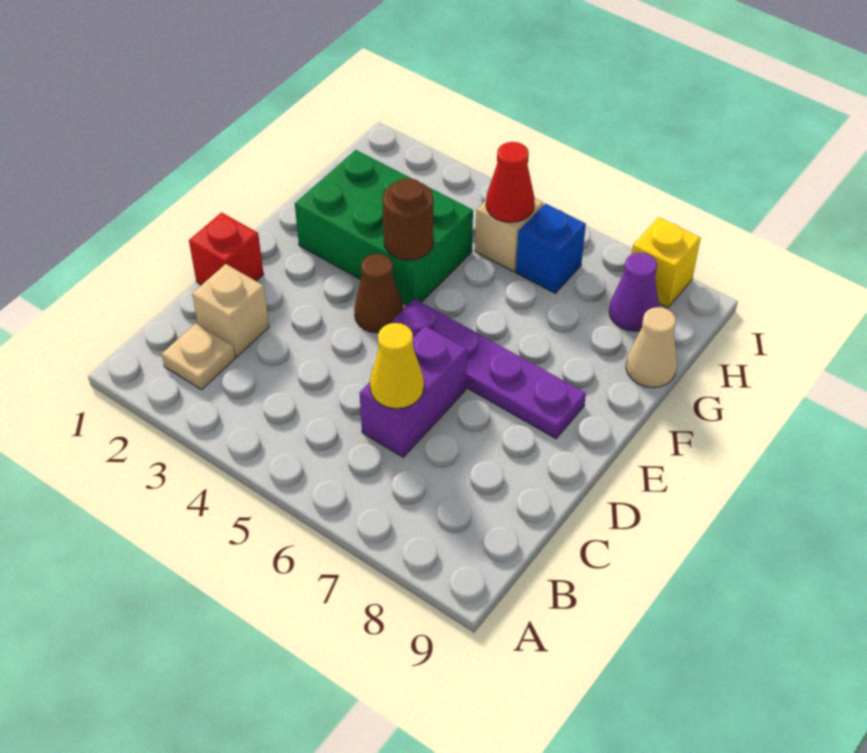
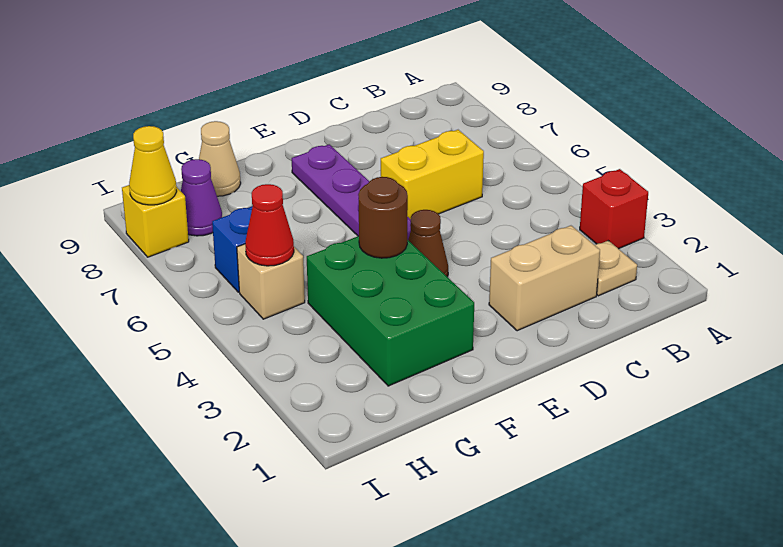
tan 1x1 brick [192,264,269,357] -> tan 1x2 brick [489,226,600,331]
purple 1x2 brick [360,326,467,457] -> yellow 1x2 brick [381,130,484,219]
yellow 1x1 cone [370,323,424,409] -> yellow 1x1 cone moved to [129,126,177,205]
red 1x1 brick [189,213,264,285] -> red 1x1 brick moved to [580,169,648,249]

